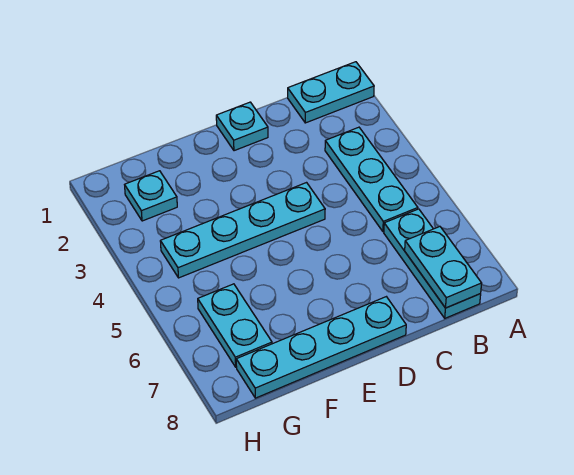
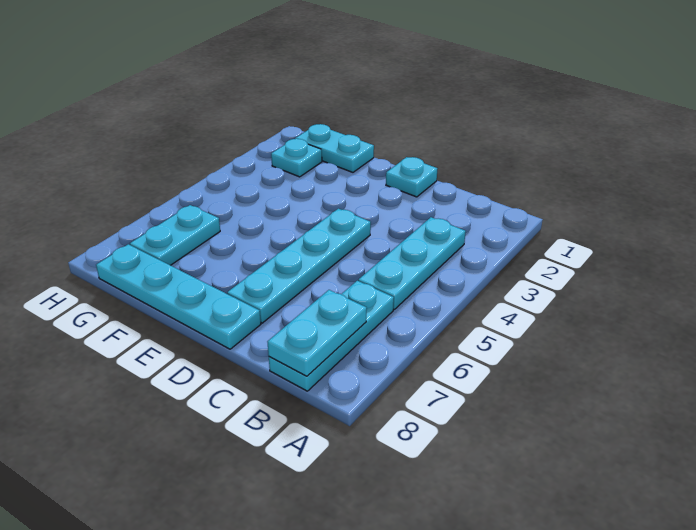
cyan 1x2 plate [288,62,374,123] -> cyan 1x2 plate moved to [295,124,374,172]
cyan 1x4 plate [160,183,325,278] -> cyan 1x4 plate turned to [227,209,371,323]

